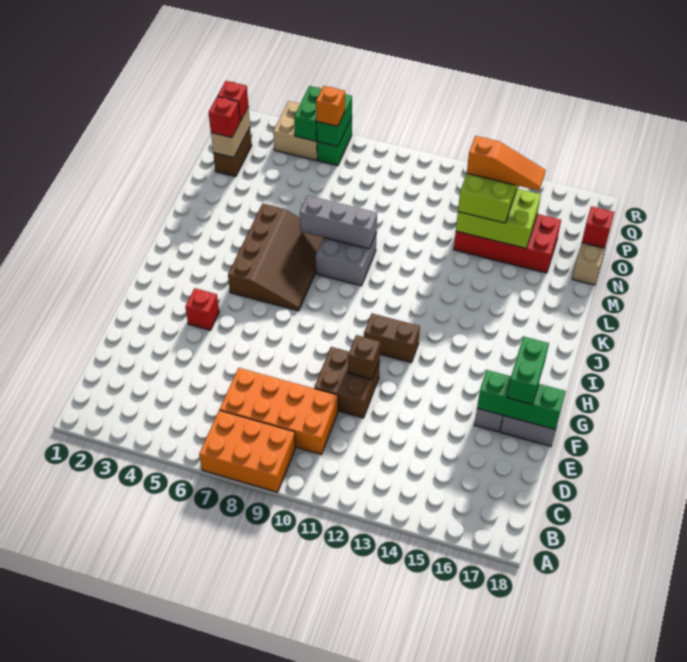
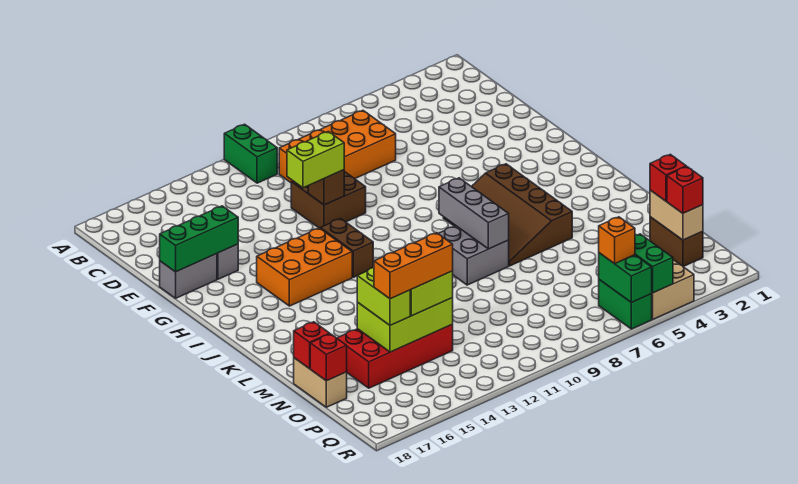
orange 2x3 brick [199,410,296,492] -> orange 2x3 brick moved to [257,228,352,306]
none -> lime 1x2 brick [287,132,344,188]
green 1x2 brick [507,337,549,405] -> green 1x2 brick moved to [224,124,277,183]
red 1x1 brick [185,288,219,330] -> red 1x1 brick moved to [294,322,330,369]
brown 1x2 brick [364,314,420,363] -> brown 1x2 brick turned to [320,219,373,277]
grey 1x3 brick [300,195,377,249] -> grey 1x3 brick turned to [439,178,509,249]
none -> lime 1x2 brick [357,268,410,325]
orange 1x3 slope [467,136,545,191] -> orange 1x3 brick [374,233,453,299]

